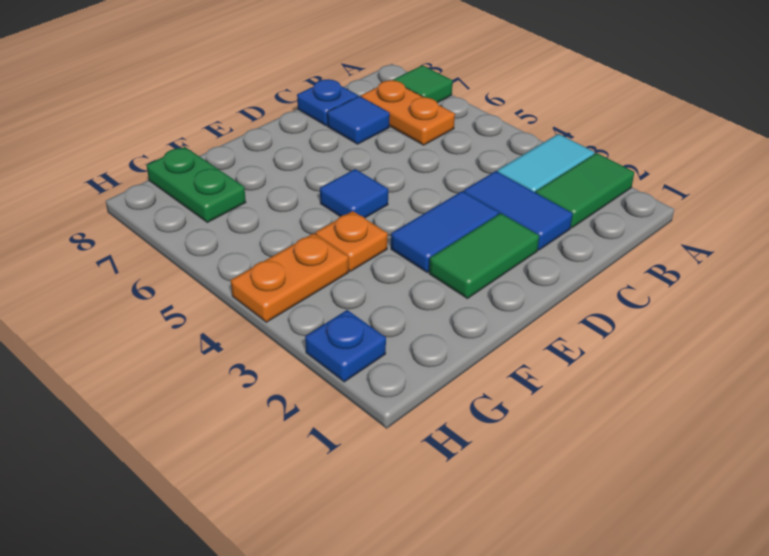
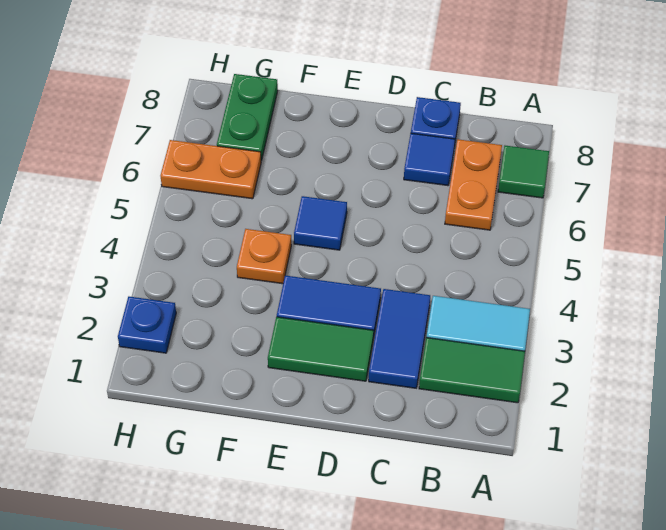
orange 1x2 plate [231,233,349,322] -> orange 1x2 plate moved to [161,140,261,199]

